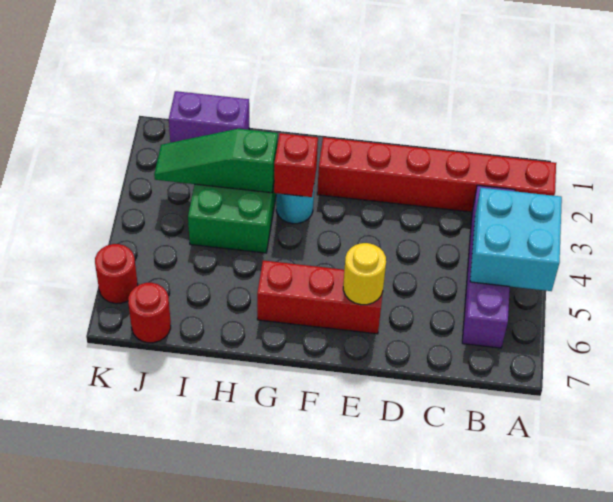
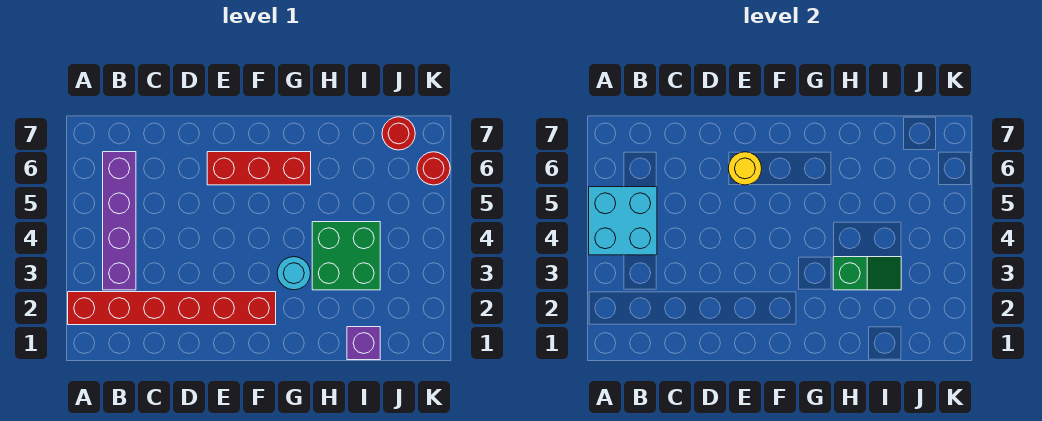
red 1x1 brick [274,133,318,197] -> none
green 1x3 slope [154,129,278,193] -> green 1x2 slope [833,257,901,290]
purple 1x2 brick [169,91,249,143] -> purple 1x1 brick [347,327,380,360]

